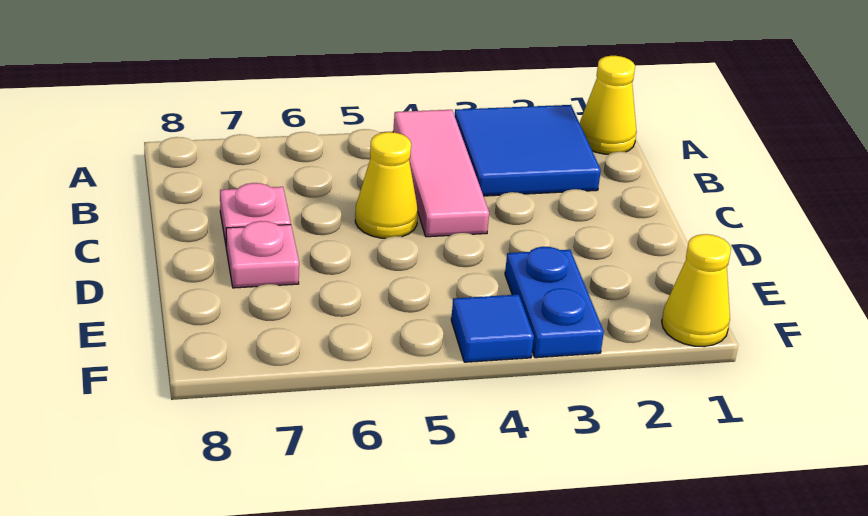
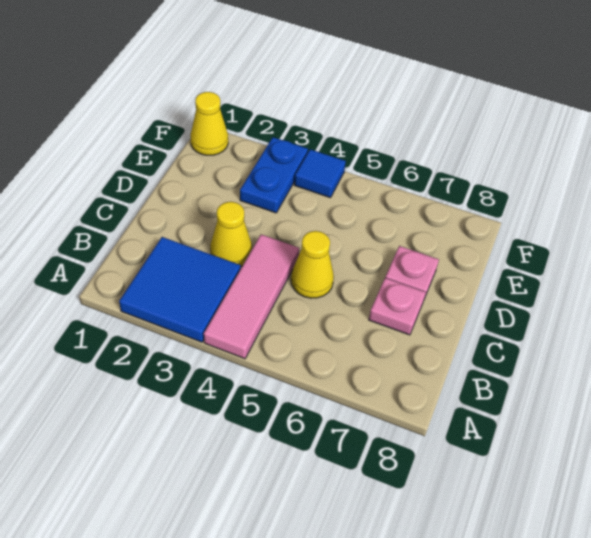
yellow 1x1 cone [580,56,637,154] -> yellow 1x1 cone moved to [210,202,252,266]

